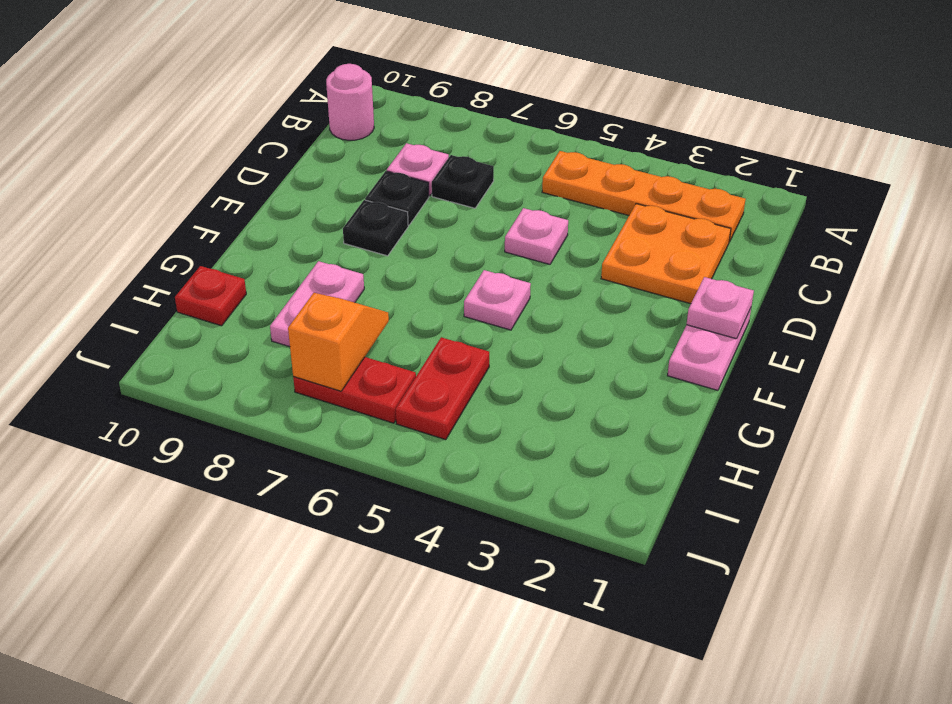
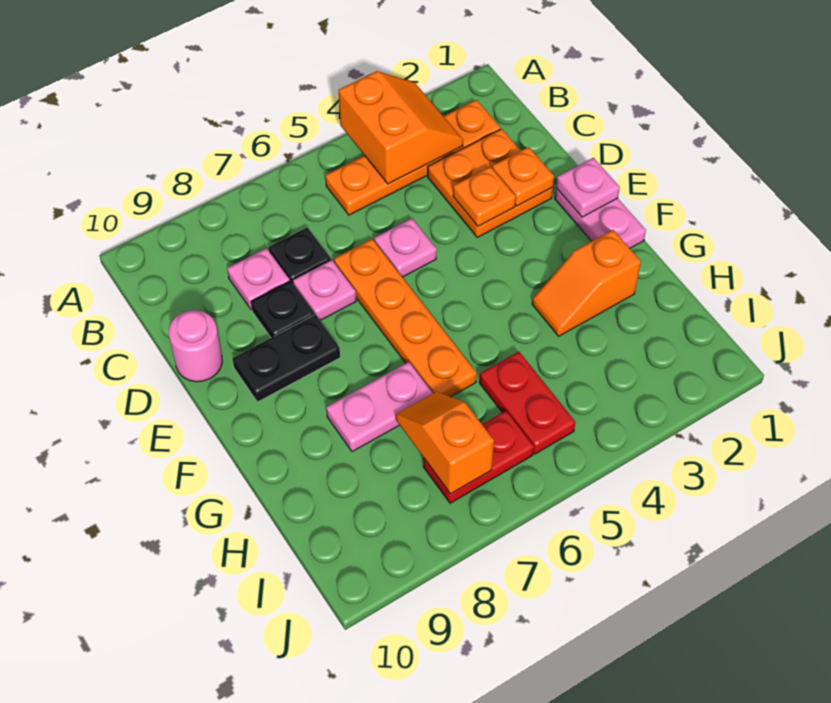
none -> orange 2x2 slope [339,71,463,184]
pink 1x1 round brick [326,64,374,140] -> pink 1x1 round brick moved to [169,310,222,382]
none -> orange 1x1 plate [492,147,554,206]
none -> orange 1x1 plate [453,167,516,226]
none -> orange 1x4 plate [334,239,477,397]
black 1x1 plate [343,200,408,256] -> black 1x2 plate [232,315,340,402]
pink 1x1 plate [464,270,531,330] -> pink 1x1 plate moved to [293,260,356,320]
none -> orange 1x2 slope [532,230,641,336]
pink 1x2 plate [270,261,364,347] -> pink 1x2 plate turned to [326,362,433,452]
red 1x1 plate [175,266,246,326] -> none

